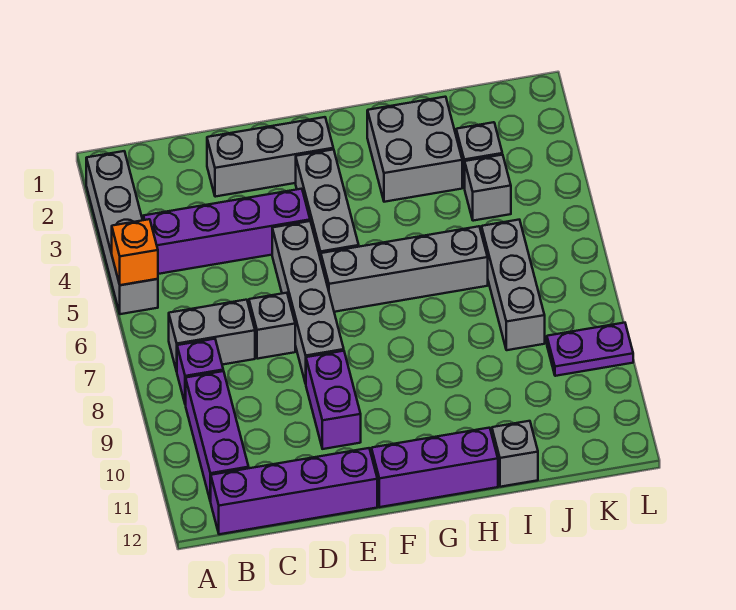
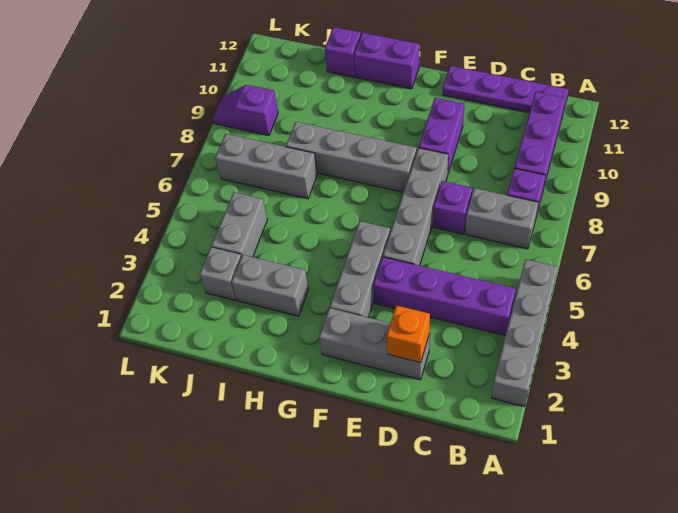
orange 1x1 brick [112,219,158,285] -> orange 1x1 brick moved to [386,305,430,363]
purple 1x4 brick [211,448,377,534] -> purple 1x4 plate [443,66,569,116]
grey 1x1 brick [249,293,295,359] -> purple 1x1 brick [433,181,472,234]
grey 1x4 brick [321,226,488,312] -> grey 1x4 brick moved to [286,122,417,192]
purple 1x3 brick [371,428,498,507] -> purple 1x2 brick [354,33,419,89]
grey 2x2 brick [367,97,462,202] -> grey 1x2 brick [231,255,309,316]
grey 1x1 brick [492,421,538,487] -> purple 1x1 brick [325,27,361,77]
grey 1x1 brick [465,155,511,221] -> grey 1x2 brick [211,192,268,257]
grey 1x3 brick [481,220,545,350] -> grey 1x3 brick turned to [215,134,318,199]
purple 1x2 plate [547,323,633,376] -> purple 1x2 slope [213,85,278,136]

